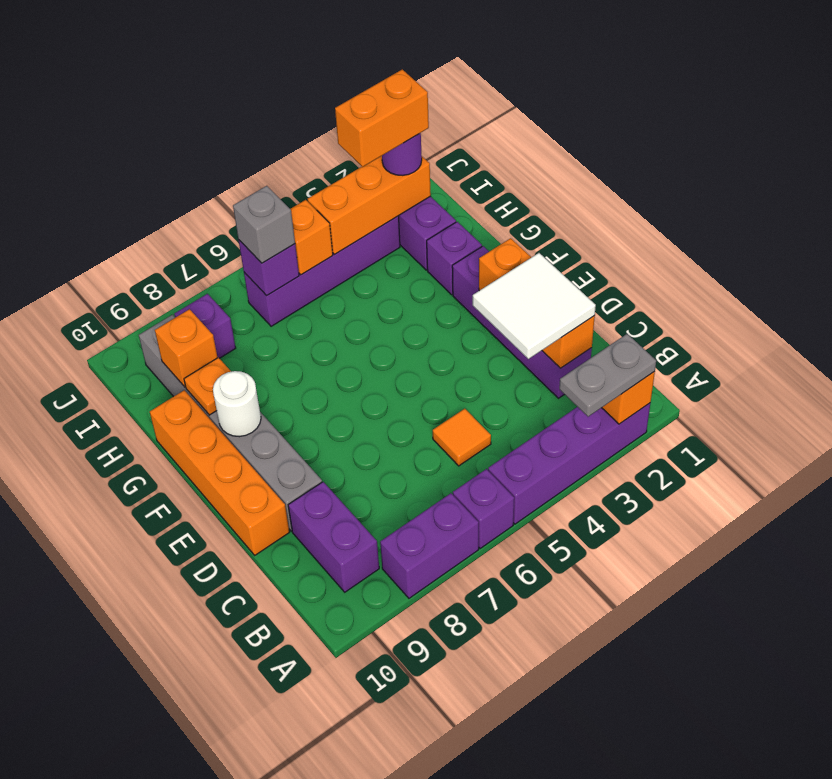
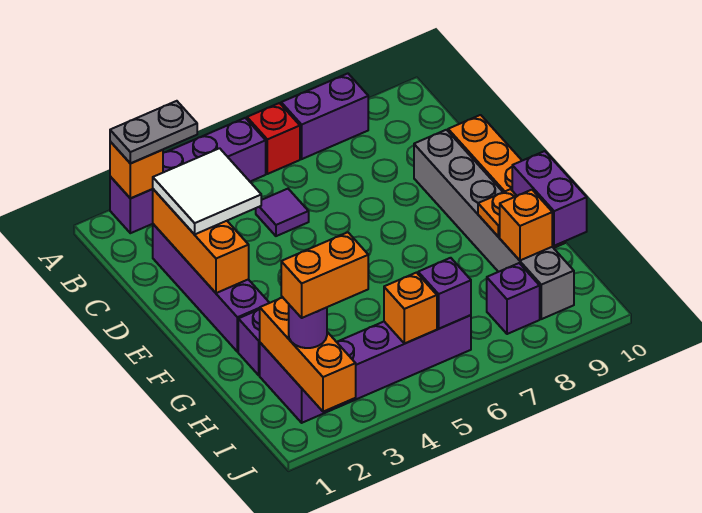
purple 1x1 brick [453,469,514,548] -> red 1x1 brick [247,103,300,174]
purple 1x2 brick [288,482,379,592] -> purple 1x2 brick moved to [512,151,587,246]
orange 1x1 tile [433,409,491,466] -> purple 1x1 tile [256,189,309,236]
white 1x1 round brick [213,371,261,437] -> none
orange 1x3 brick [308,156,431,254] -> orange 1x3 brick turned to [260,297,356,412]
grey 1x1 brick [233,186,295,263] -> none

